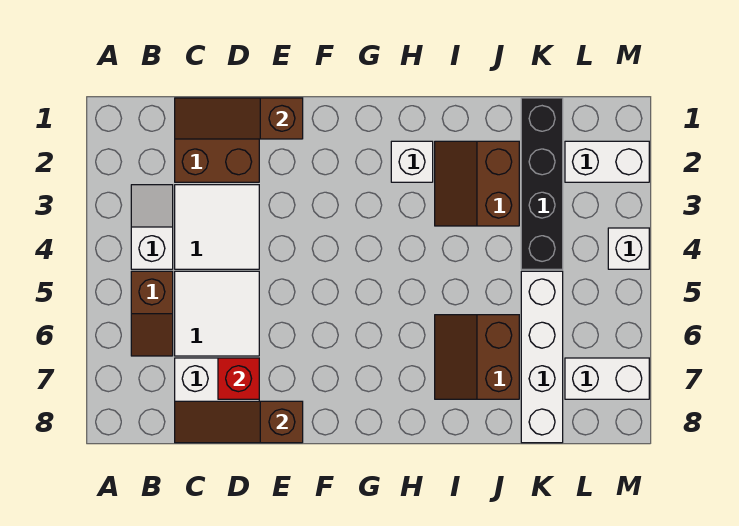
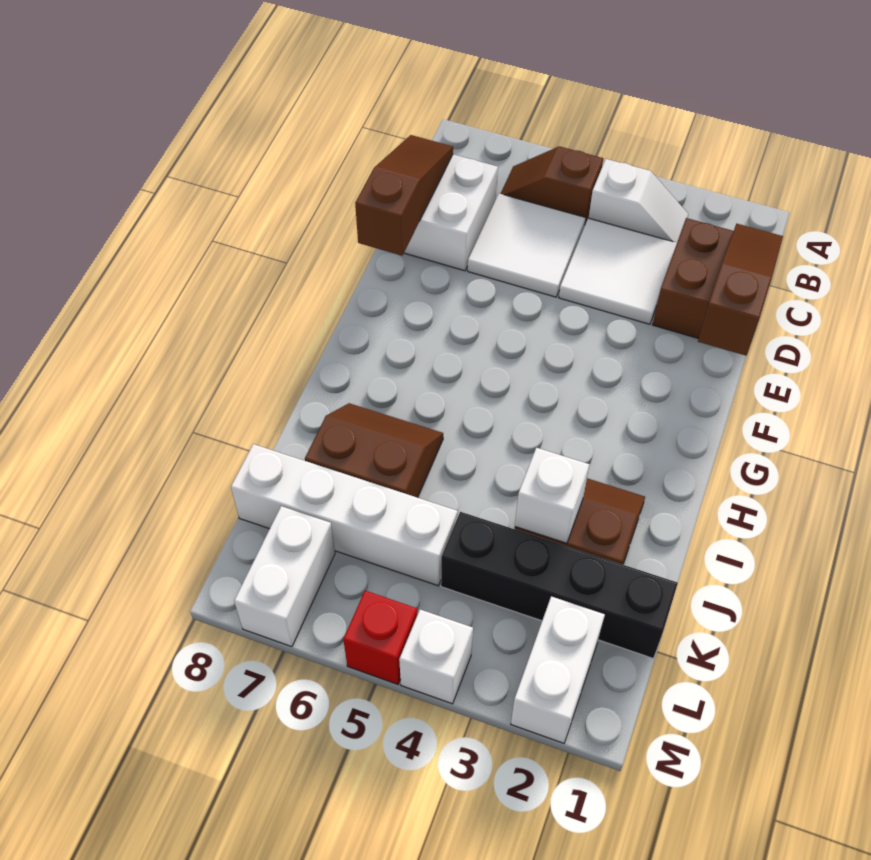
red 1x1 brick [218,358,259,399] -> red 1x1 brick moved to [343,591,417,684]
white 1x1 brick [391,141,433,182] -> white 1x1 brick moved to [515,448,590,543]

